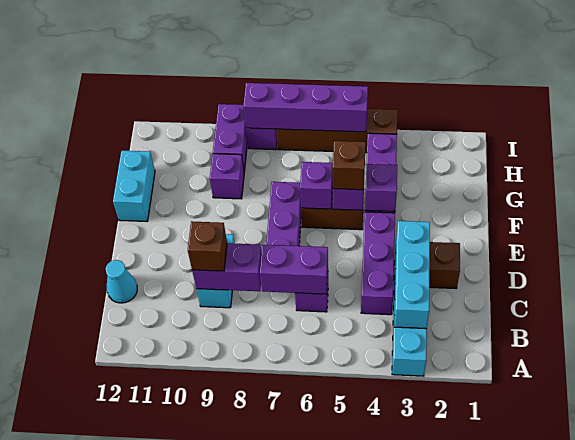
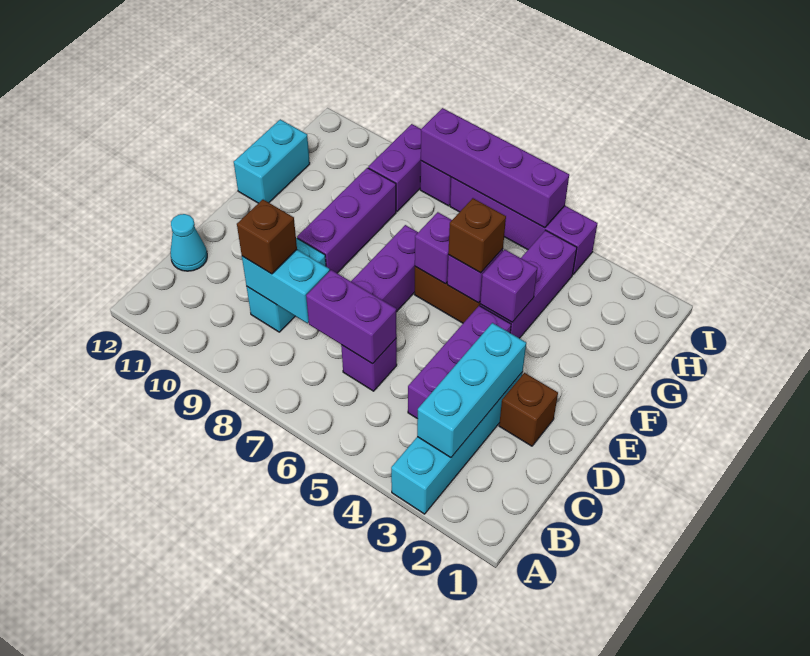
purple 1x2 brick [192,243,262,291] -> cyan 1x2 brick [242,250,330,323]
purple 1x1 brick [210,154,244,199] -> purple 1x3 brick [297,168,396,273]
brown 1x4 brick [276,109,397,153] -> purple 1x4 brick [450,177,597,274]

